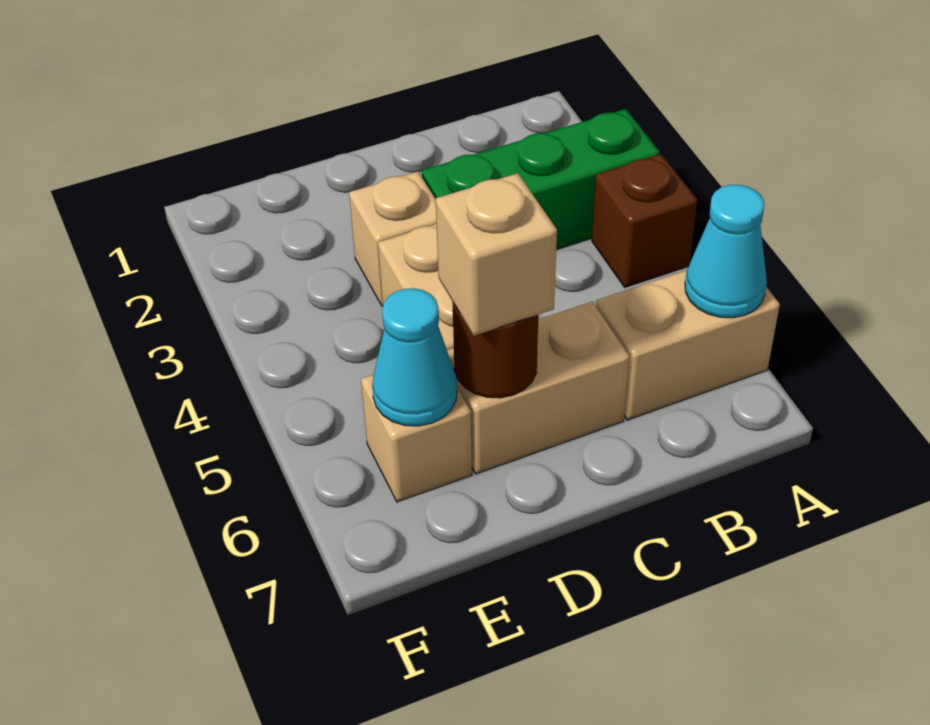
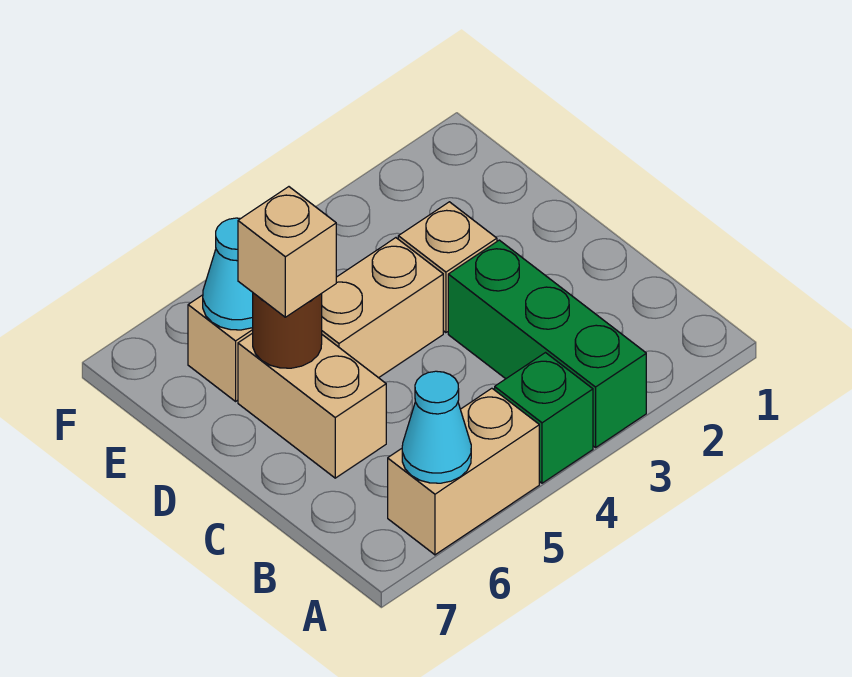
brown 1x1 brick [592,154,697,287] -> green 1x1 brick [495,353,593,483]
tan 1x2 brick [596,270,780,420] -> tan 1x2 brick turned to [388,388,539,555]

